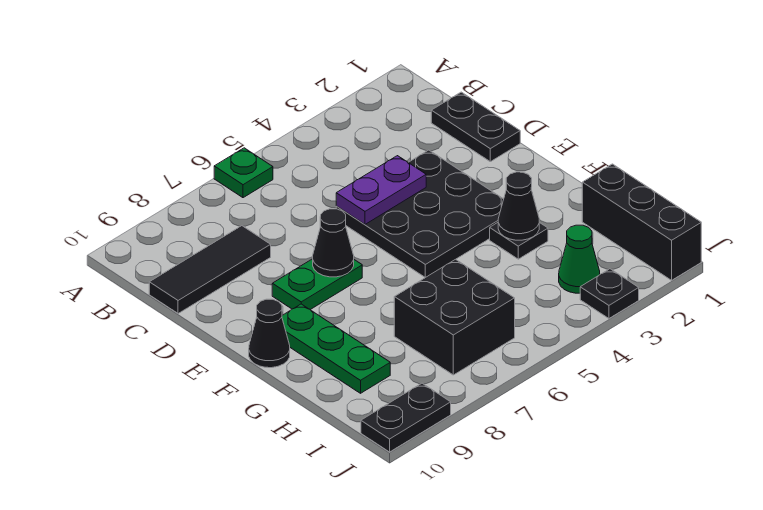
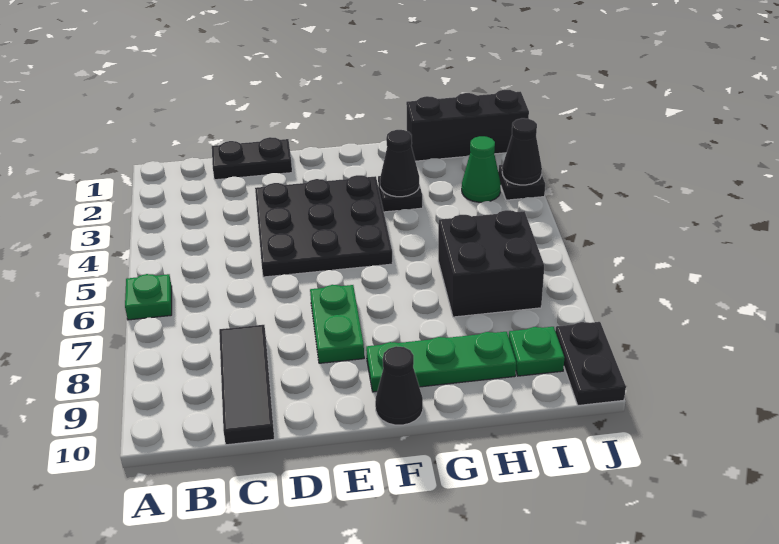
purple 1x2 plate [336,156,426,224] -> none
black 1x1 cone [313,209,354,277] -> black 1x1 cone moved to [502,118,542,185]
none -> green 1x1 plate [509,327,564,376]

